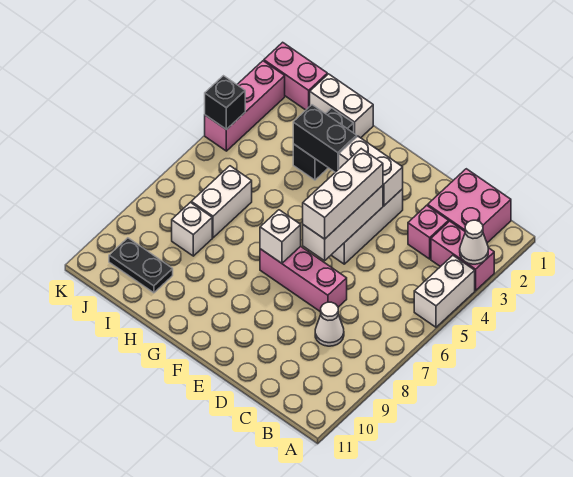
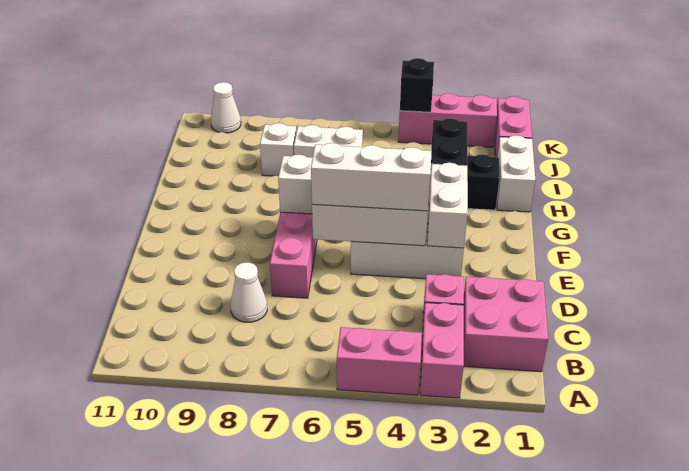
white 1x1 cone [460,220,488,264] -> white 1x1 cone moved to [211,82,241,133]
white 1x2 brick [414,255,475,327] -> pink 1x2 brick [337,327,422,395]
black 1x2 plate [109,238,173,293] -> none

